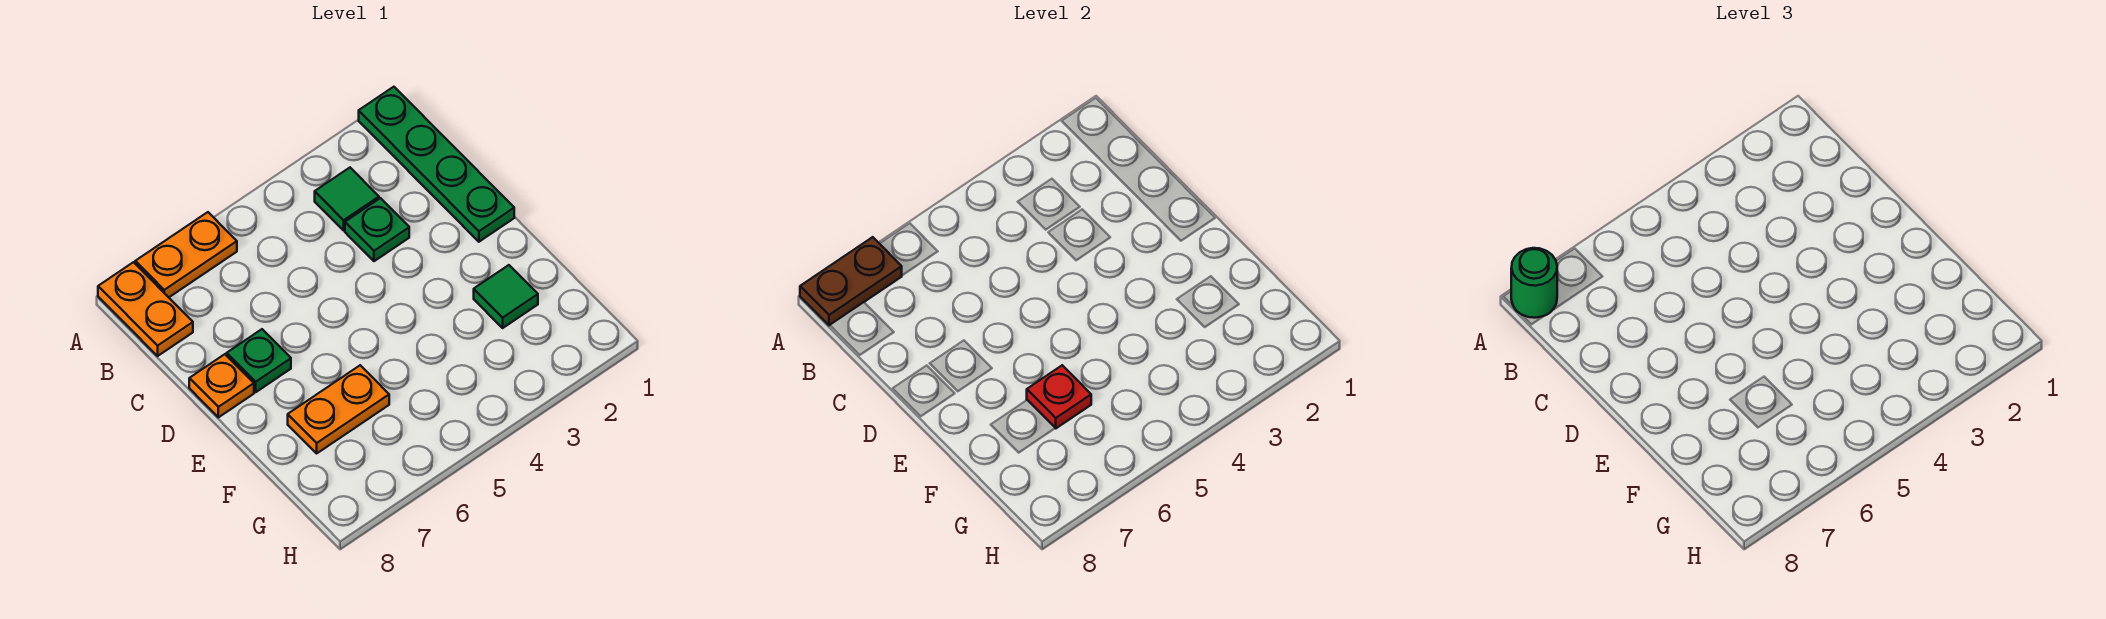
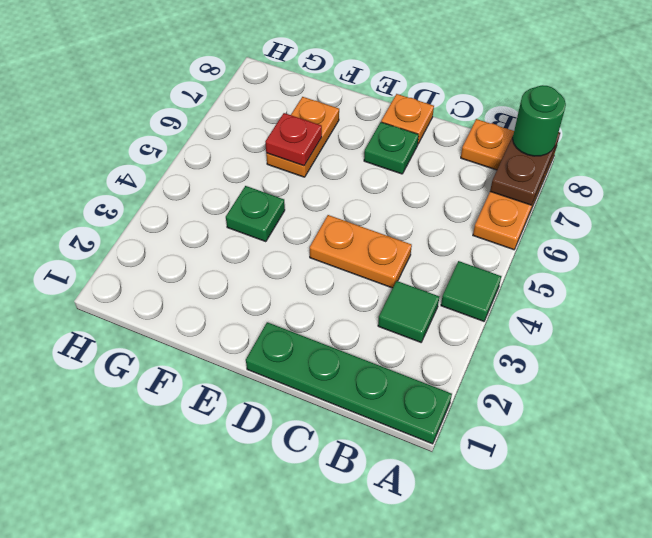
green 1x1 plate [345,198,409,261] -> green 1x1 plate moved to [226,186,285,242]
none -> orange 1x2 plate [310,215,412,288]
green 1x1 tile [474,265,538,328] -> green 1x1 tile moved to [441,261,502,321]

